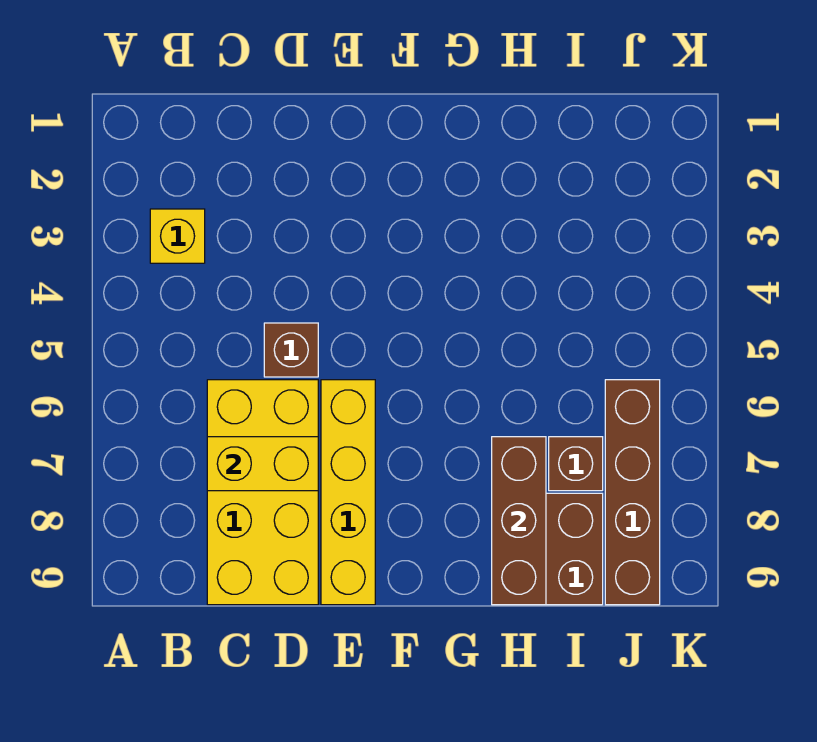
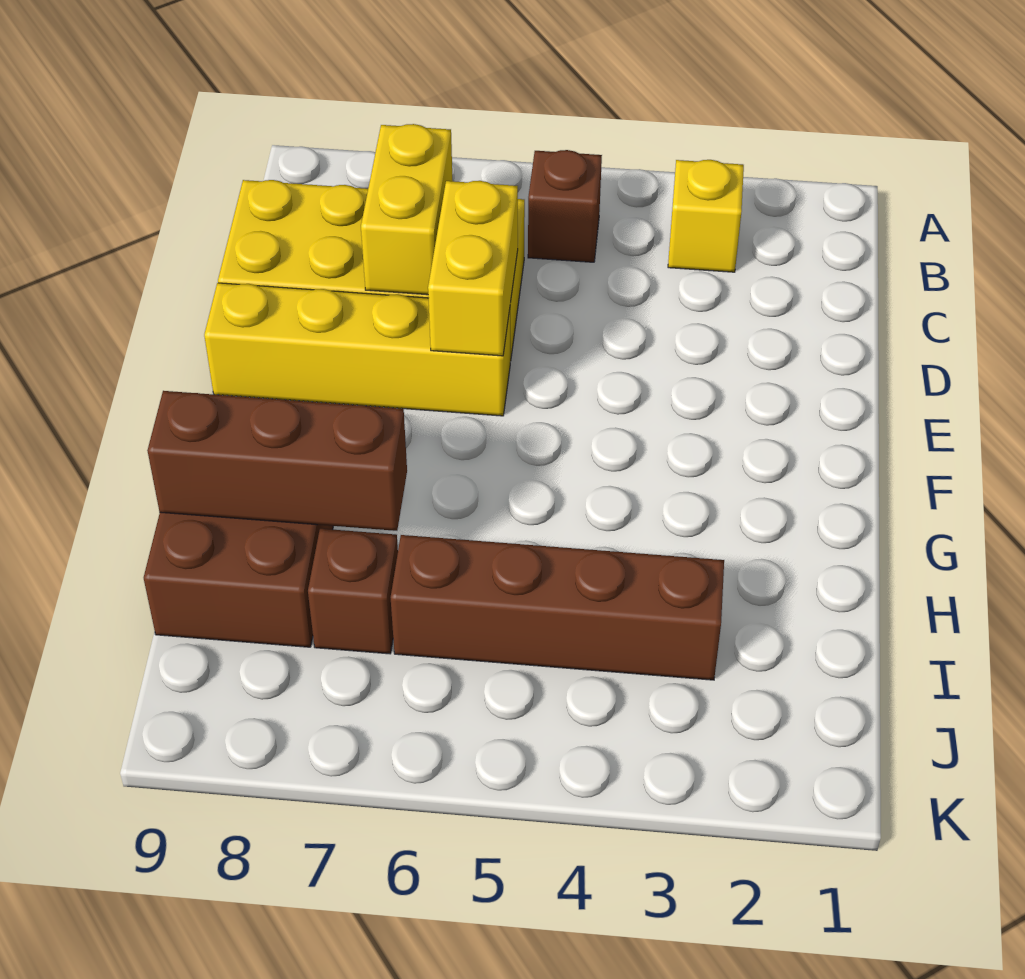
brown 1x1 brick [264,323,318,377] -> brown 1x1 brick moved to [528,150,602,262]
none -> yellow 1x2 brick [428,181,518,356]
brown 1x4 brick [605,380,660,605] -> brown 1x4 brick moved to [391,535,724,680]

